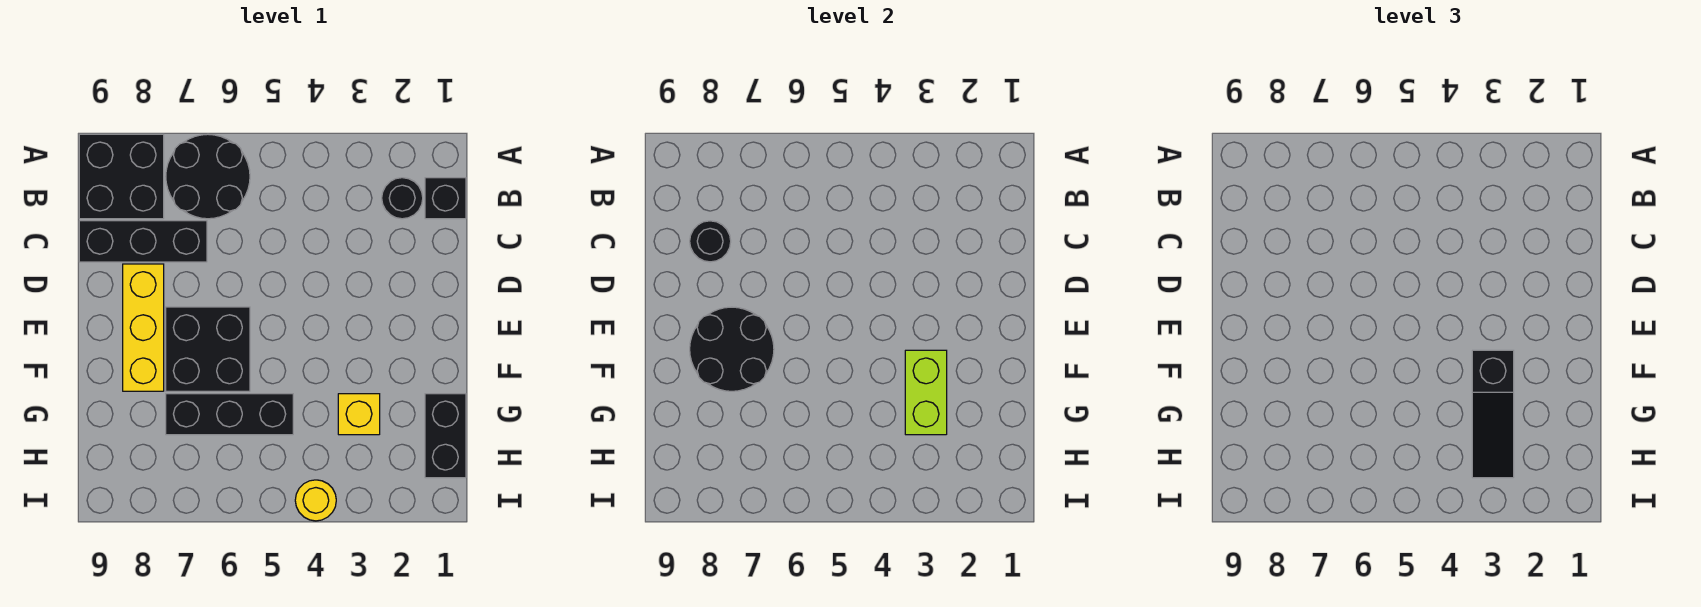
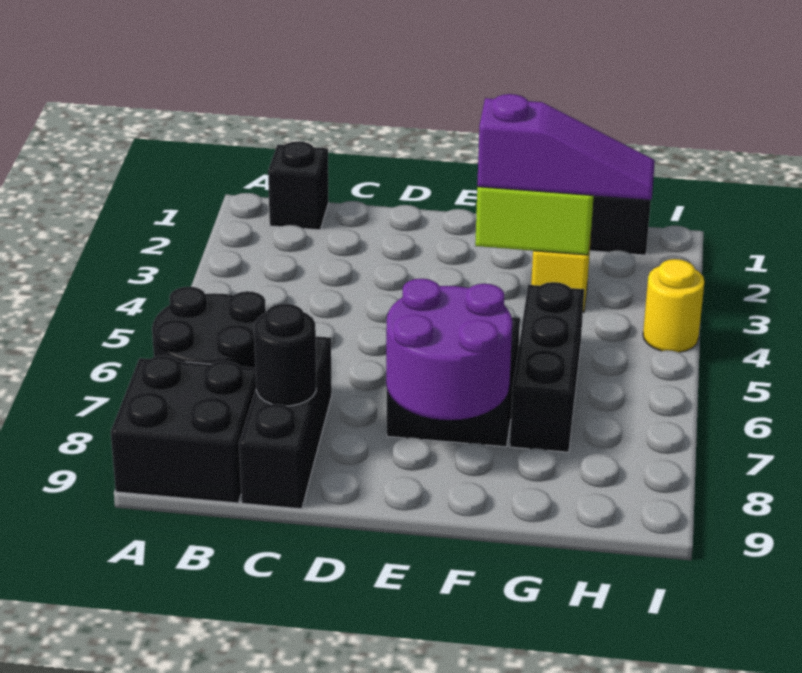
black 1x1 round brick [382,178,423,219] -> none
yellow 1x3 brick [123,264,164,391] -> none
black 2x2 round brick [690,307,774,391] -> purple 2x2 round brick [386,279,512,420]
black 1x3 slope [1472,350,1514,478] -> purple 1x3 slope [477,94,655,200]

